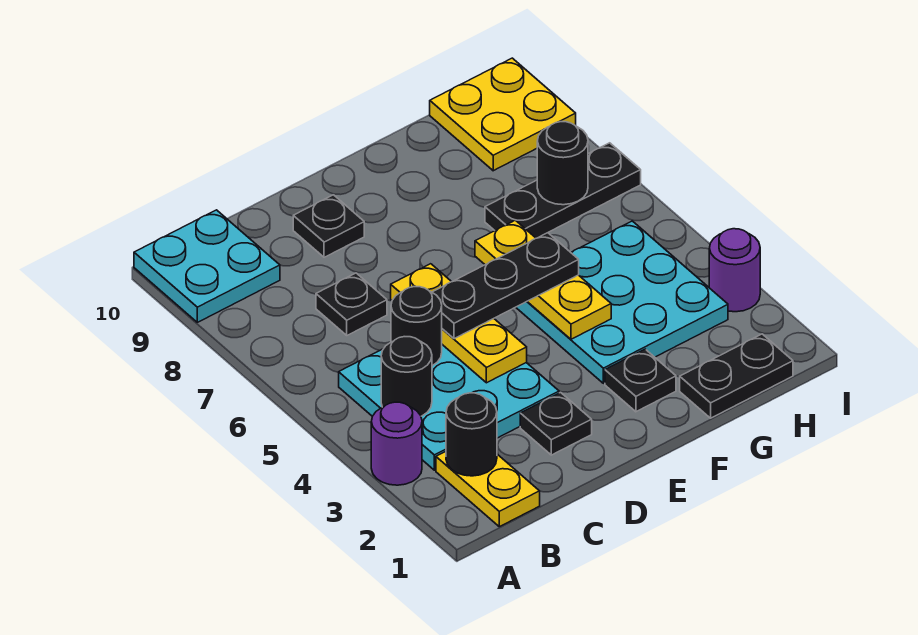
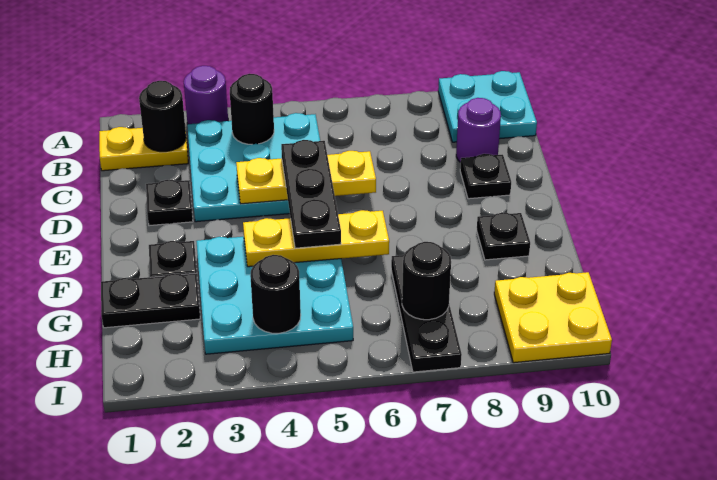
black 1x1 round brick [391,287,442,366] -> black 1x1 round brick moved to [250,255,301,333]
black 1x1 plate [316,273,387,335] -> black 1x1 plate moved to [477,213,530,260]
black 1x2 plate [680,334,793,418] -> black 1x2 plate turned to [101,273,200,328]
purple 1x1 round brick [709,229,760,312] -> purple 1x1 round brick moved to [456,98,501,162]

